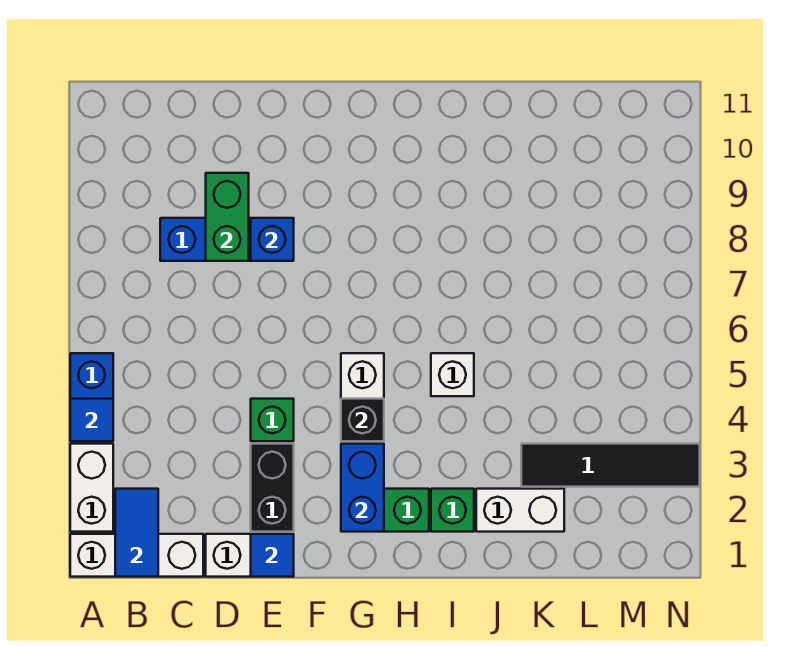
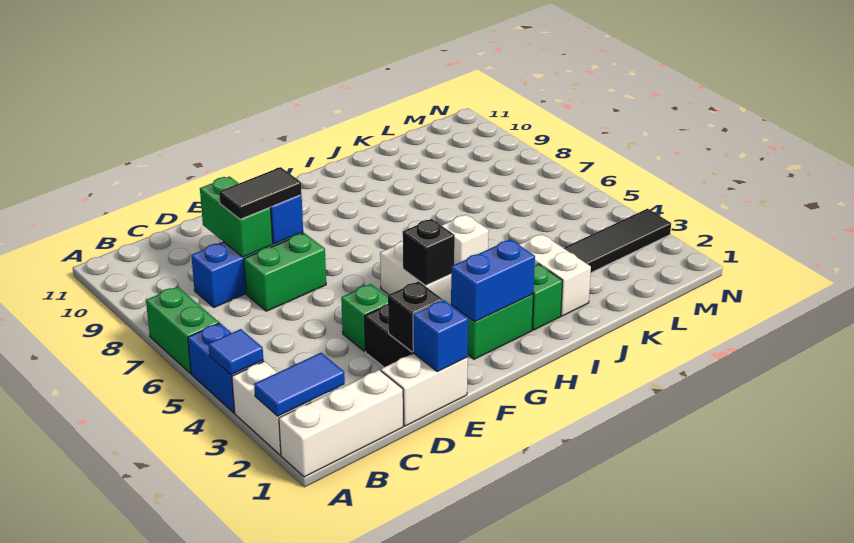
none -> green 1x2 brick [146,287,219,373]
blue 1x2 tile [115,489,158,577] -> blue 1x2 tile turned to [254,353,345,416]
none -> green 1x2 brick [244,233,326,311]
none -> black 1x2 tile [219,167,302,219]
blue 1x1 tile [251,534,294,577] -> blue 1x1 brick [413,300,468,372]
none -> black 1x1 brick [388,281,442,352]
blue 1x2 brick [341,444,384,532] -> blue 1x2 brick turned to [451,239,535,322]
white 1x2 brick [476,489,564,532] -> white 1x2 brick turned to [519,234,591,316]

